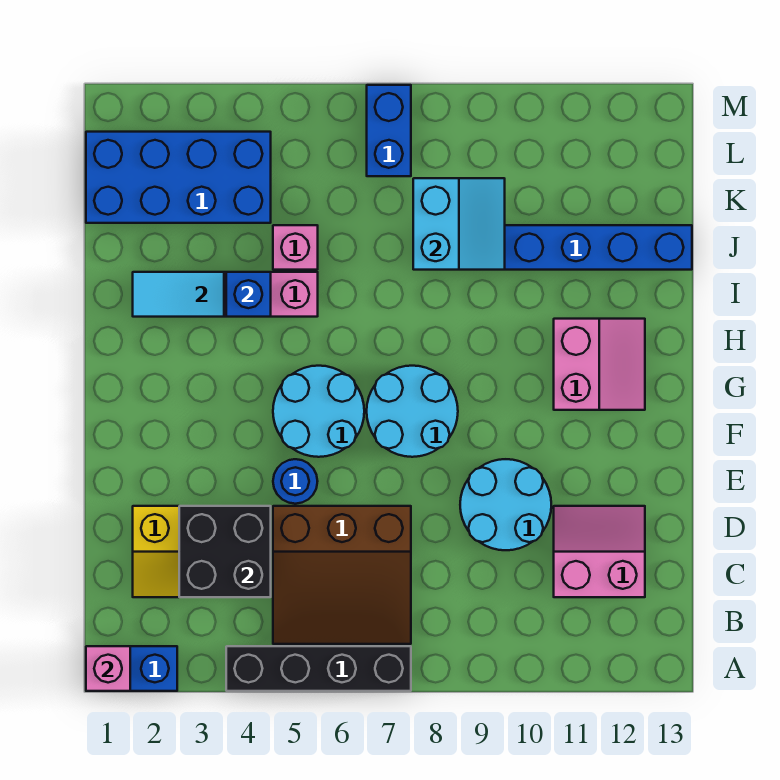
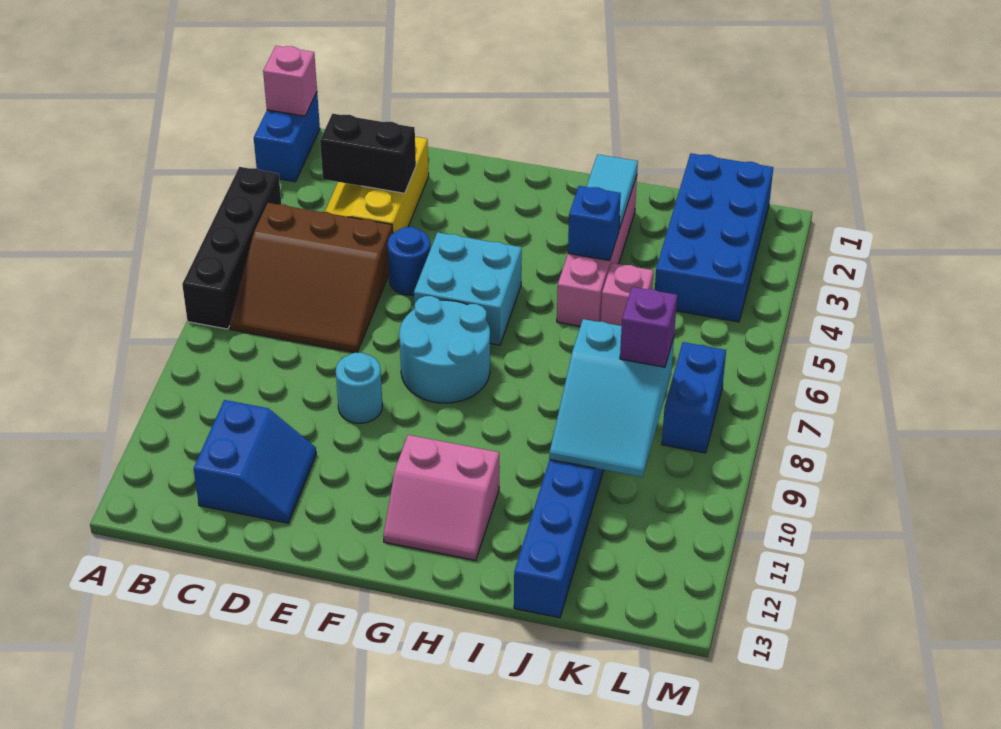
brown 3x3 slope [273,506,411,644] -> brown 3x3 slope turned to [229,203,393,353]
black 2x2 brick [179,506,271,597] -> black 1x2 brick [320,114,416,193]
pink 2x2 slope [554,506,645,597] -> blue 2x2 slope [194,400,316,523]
cyan 2x2 round brick [460,459,551,550] -> cyan 1x1 round brick [336,353,382,423]
cyan 2x2 round brick [273,366,364,457] -> cyan 2x2 brick [414,232,522,345]
cyan 2x2 slope [413,178,505,270] -> cyan 2x3 slope [549,319,674,477]
none -> purple 1x1 brick [620,287,677,367]
blue 1x2 brick [367,85,411,176] -> blue 1x2 brick turned to [662,342,726,453]

